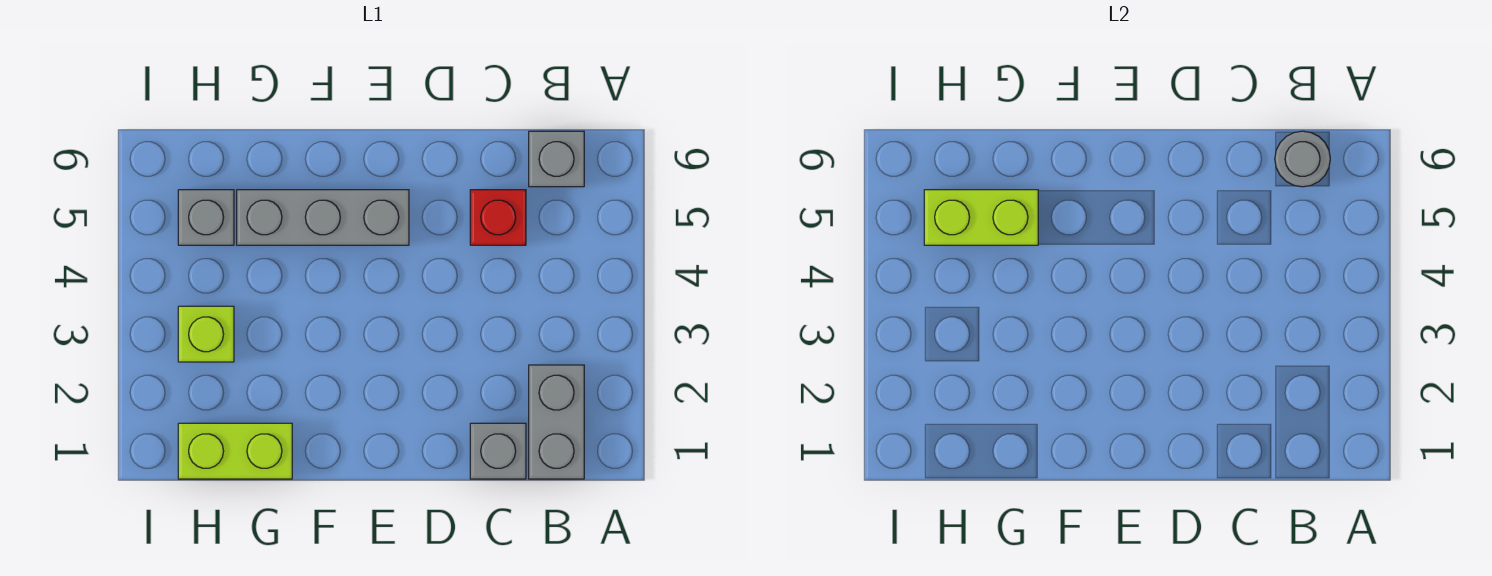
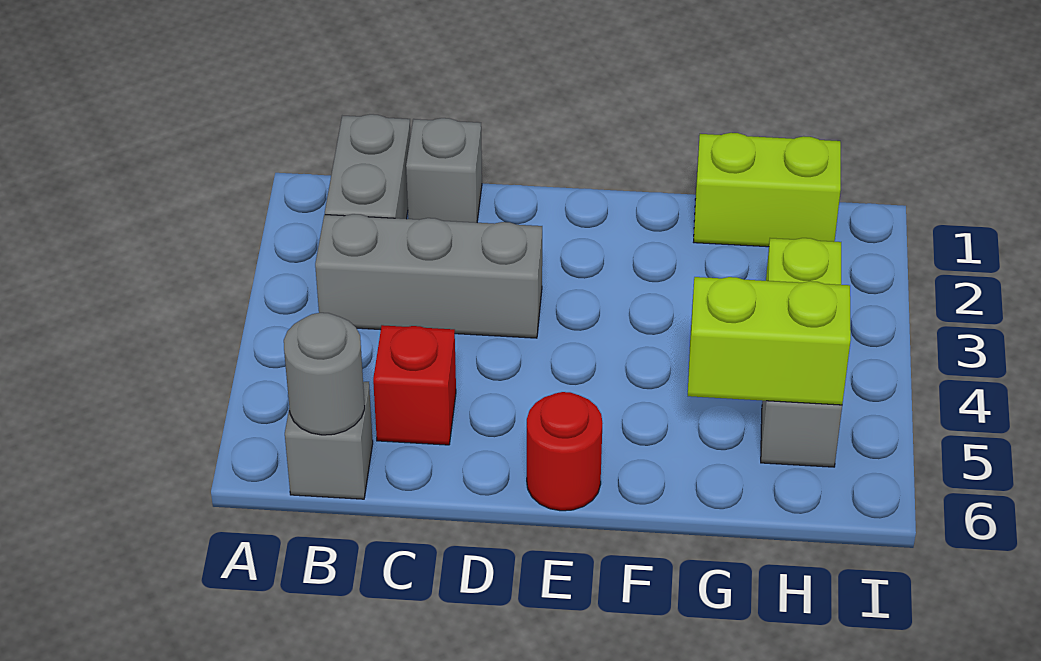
grey 1x3 brick [237,190,409,245] -> grey 1x3 brick moved to [315,214,542,338]
none -> red 1x1 round brick [527,392,602,511]

